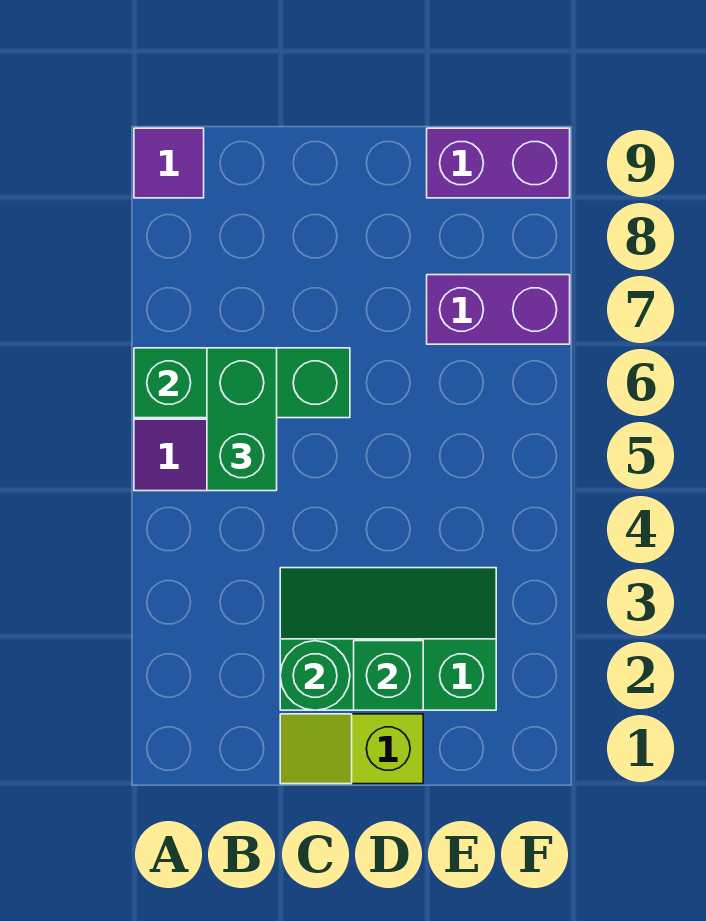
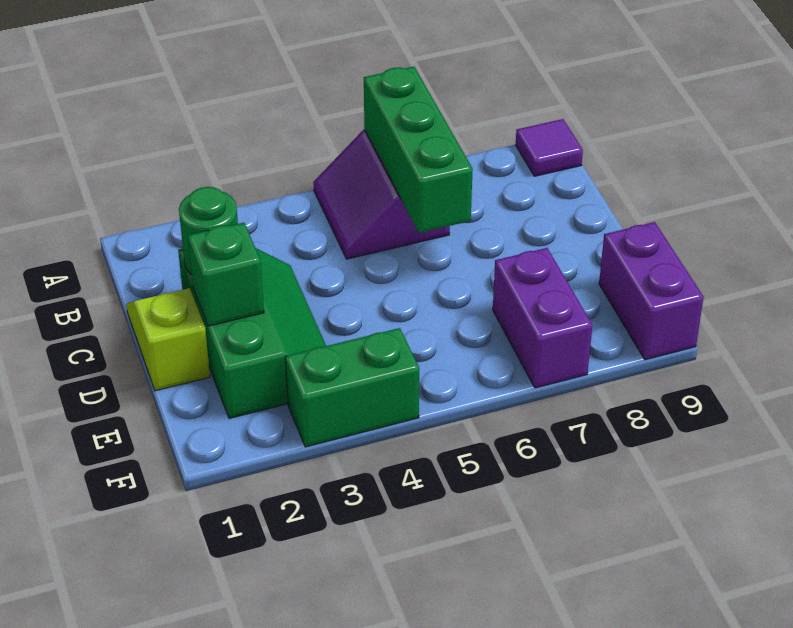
green 1x2 brick [207,348,277,491] -> green 1x2 brick moved to [285,328,419,447]

